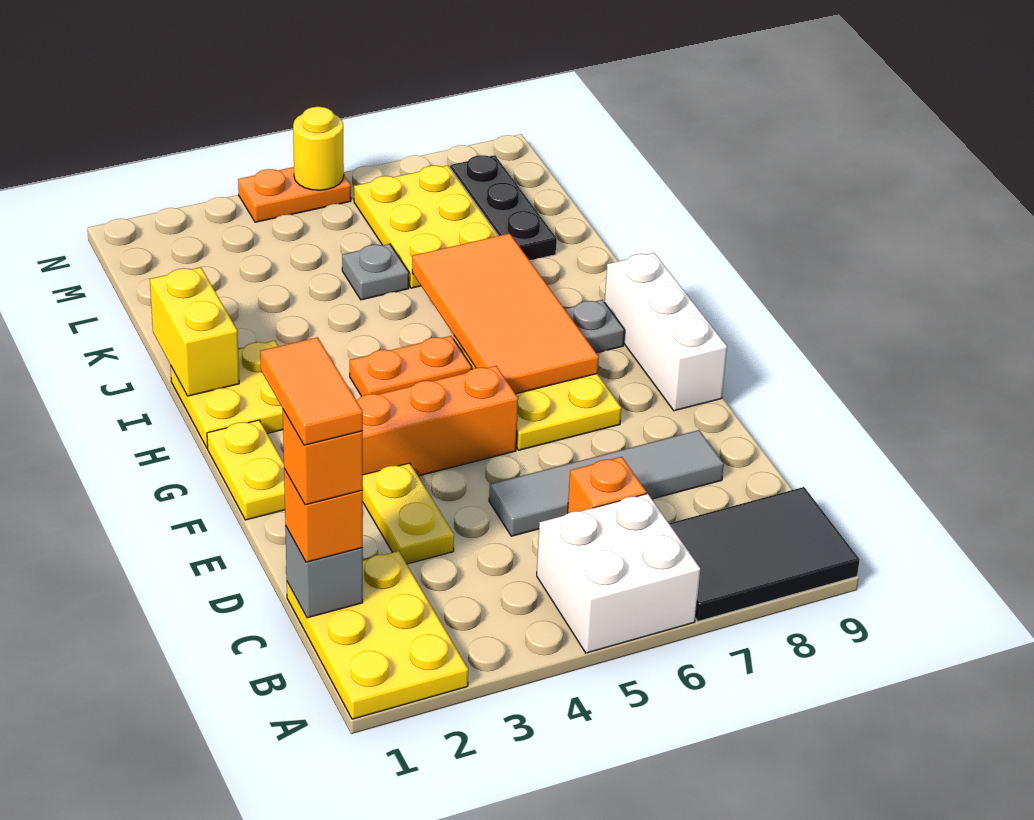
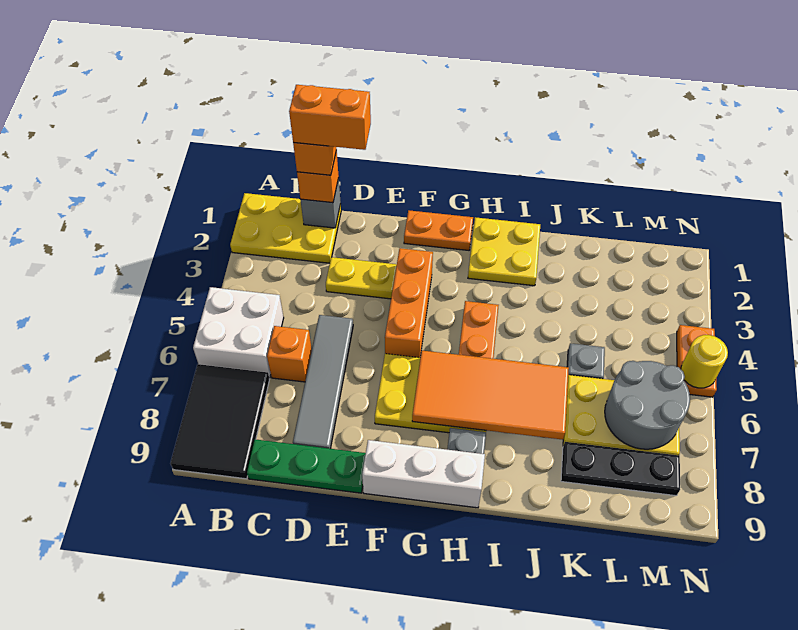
orange 1x2 tile [260,337,363,445] -> orange 1x2 brick [289,85,371,150]
none -> green 1x3 plate [247,439,366,493]
yellow 1x2 plate [207,420,285,520] -> orange 1x2 plate [404,210,473,250]
yellow 1x2 brick [150,268,239,396] -> none
none -> grey 2x2 round brick [605,361,690,449]

